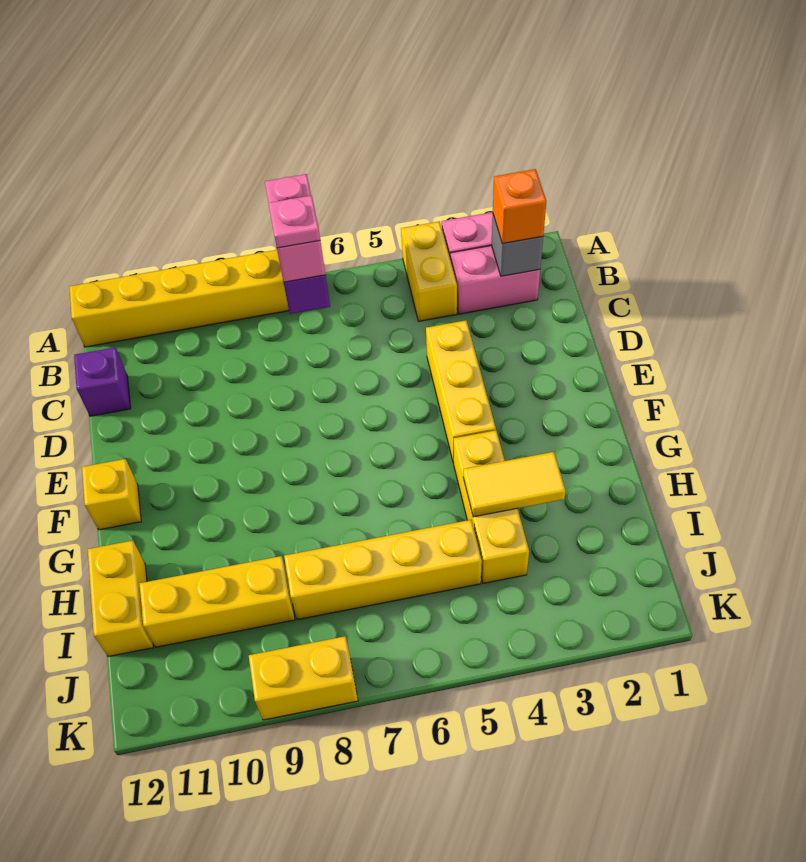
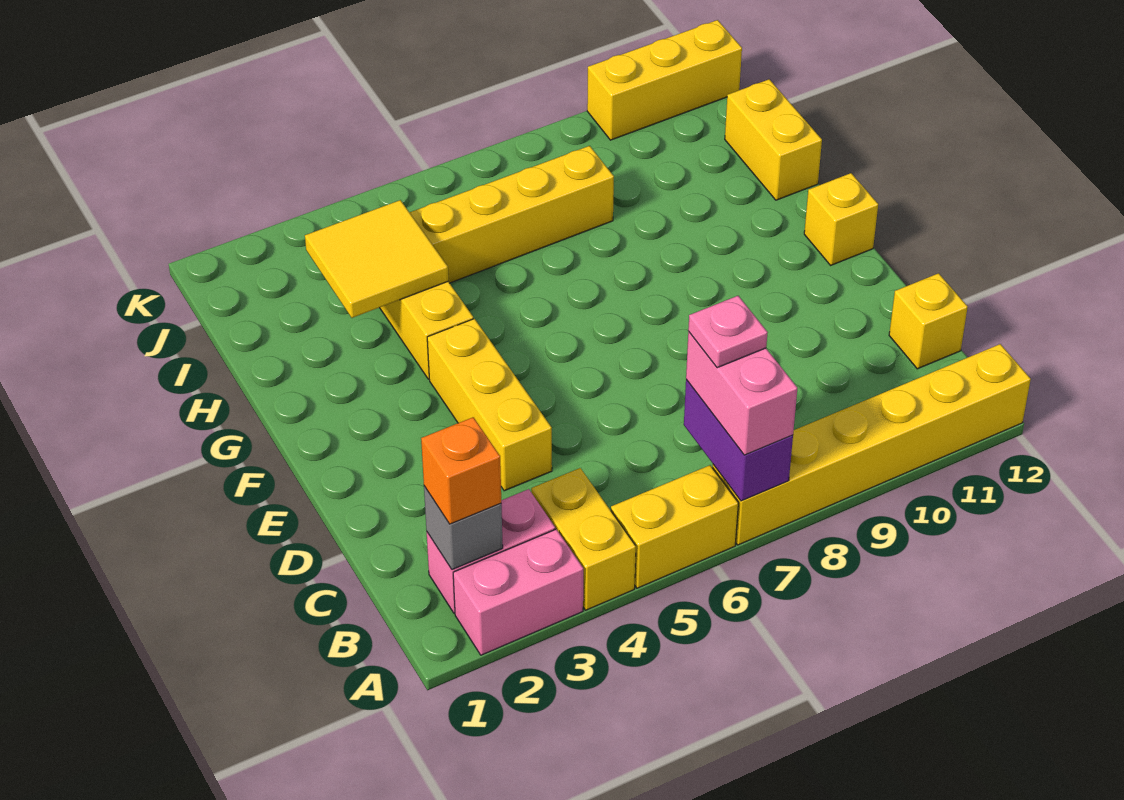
purple 1x1 brick [74,347,131,416] -> yellow 1x1 brick [889,273,968,369]
yellow 1x2 tile [463,452,566,517] -> yellow 2x2 tile [305,200,448,318]
yellow 1x3 brick [139,556,295,647] -> yellow 1x3 brick moved to [587,20,742,140]
yellow 1x2 brick [249,636,358,720] -> yellow 1x2 brick moved to [611,465,738,588]

